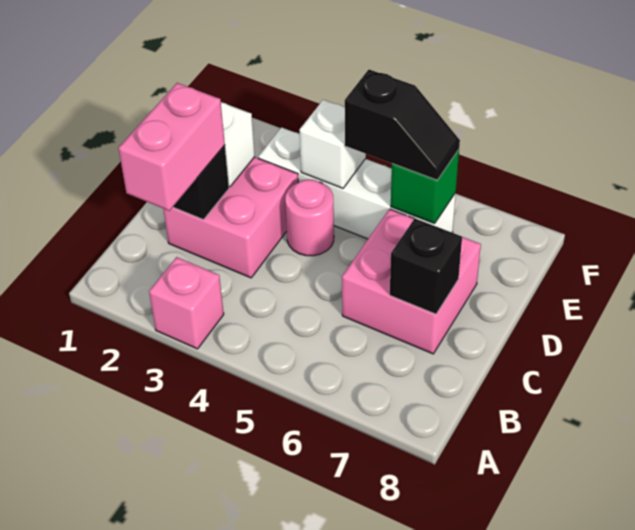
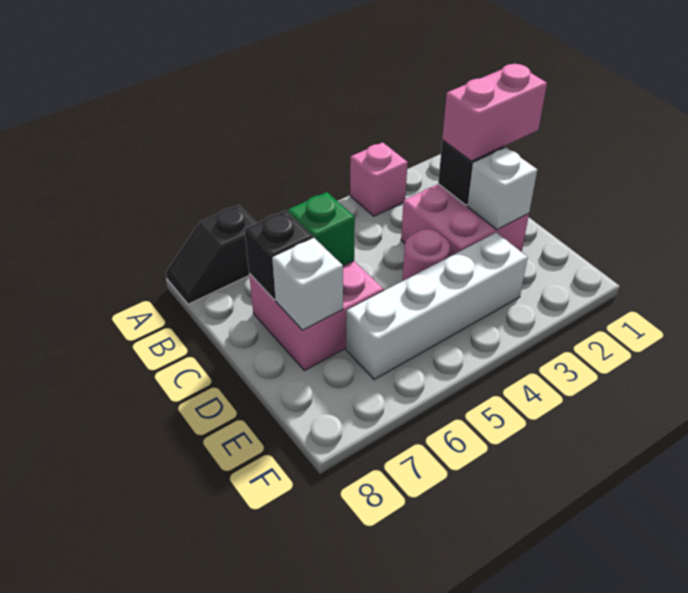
pink 1x2 brick [118,83,225,211] -> pink 1x2 brick turned to [442,64,547,161]
white 1x1 brick [300,100,366,188] -> white 1x1 brick moved to [272,238,343,330]
black 1x2 slope [345,70,460,180] -> black 1x2 slope moved to [166,205,256,304]
green 1x1 brick [391,150,459,224] -> green 1x1 brick moved to [288,192,355,266]

